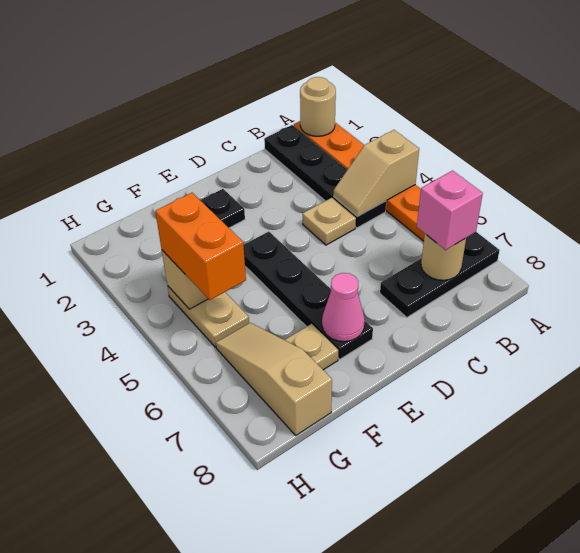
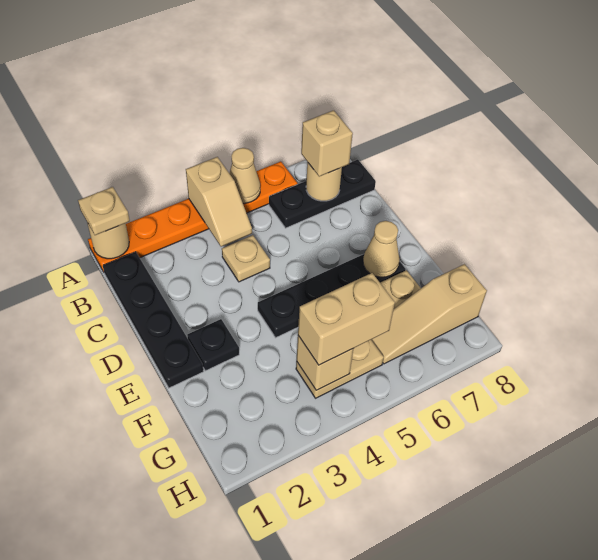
none -> tan 1x1 plate [78,187,130,235]
none -> tan 1x1 cone [229,148,260,203]
black 1x3 plate [380,232,500,317] -> black 1x3 plate turned to [269,160,376,228]
black 1x4 plate [264,125,386,228] -> black 1x4 plate turned to [103,252,204,388]
pink 1x1 brick [417,171,483,250] -> tan 1x1 brick [301,110,353,177]
pink 1x1 cone [322,273,365,342] -> tan 1x1 cone [363,221,399,277]
orange 1x2 brick [155,193,246,300] -> tan 1x2 brick [298,273,395,365]

